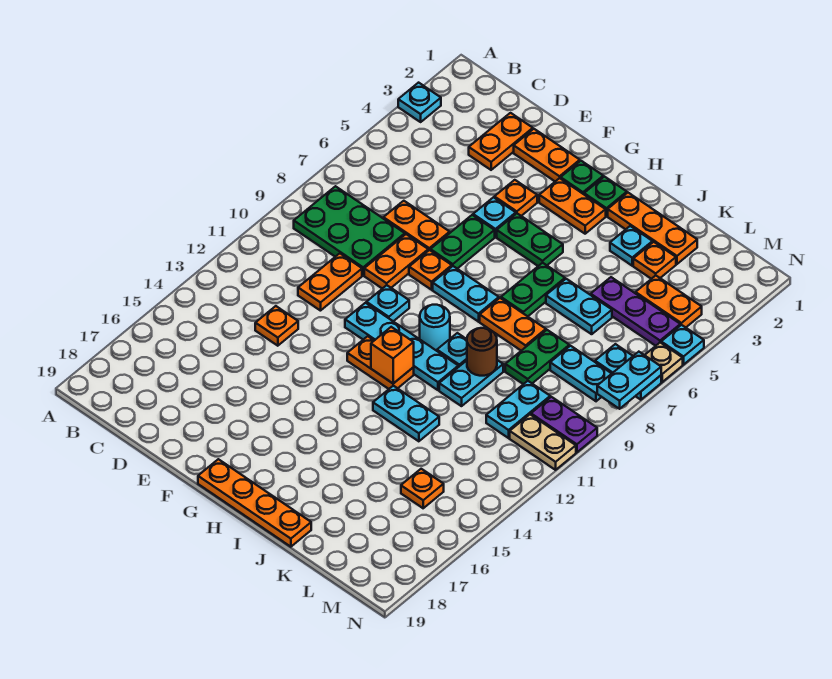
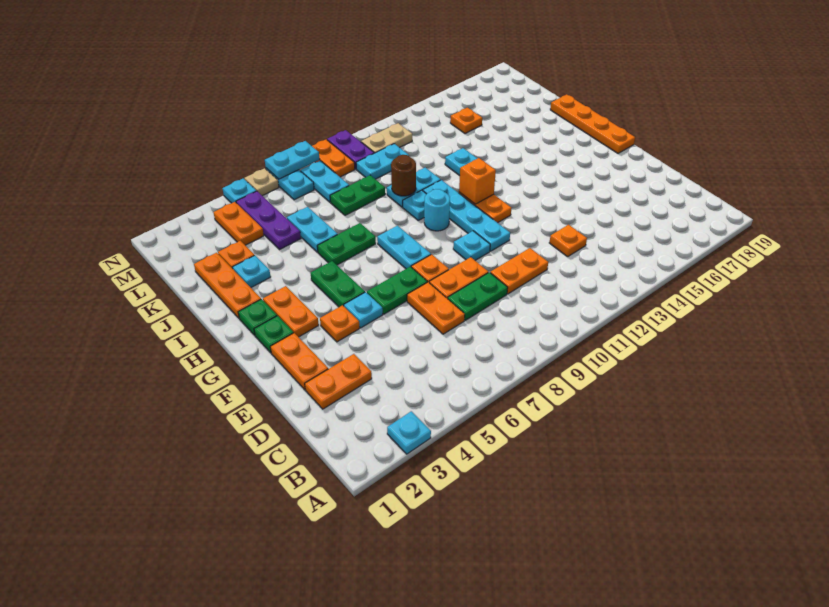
green 2x3 plate [294,186,405,275] -> green 1x2 plate [448,272,508,320]
orange 1x2 plate [480,298,546,351] -> orange 1x2 plate moved to [312,139,355,177]
tan 1x2 plate [510,415,576,470] -> tan 1x2 plate turned to [361,123,412,153]

